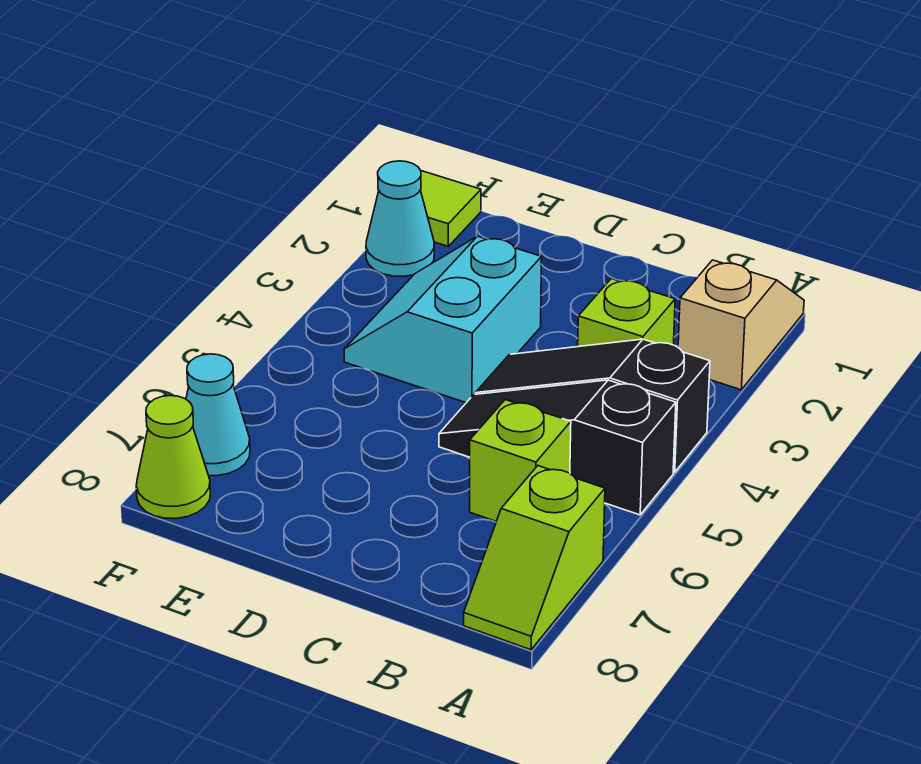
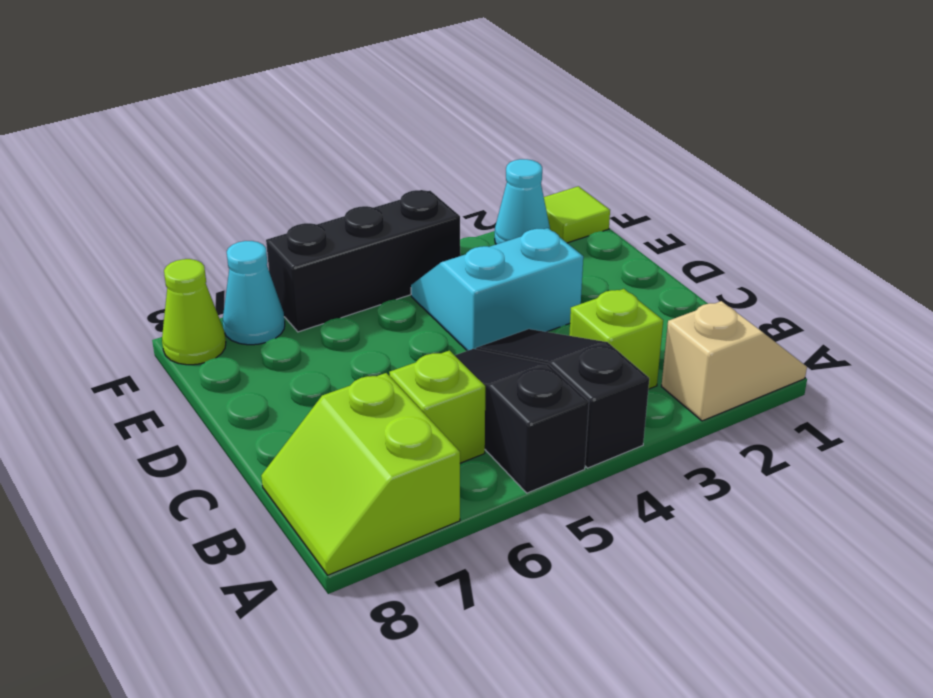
lime 1x2 slope [464,466,605,650] -> lime 2x2 slope [261,373,460,575]
none -> black 1x3 brick [266,190,460,332]

